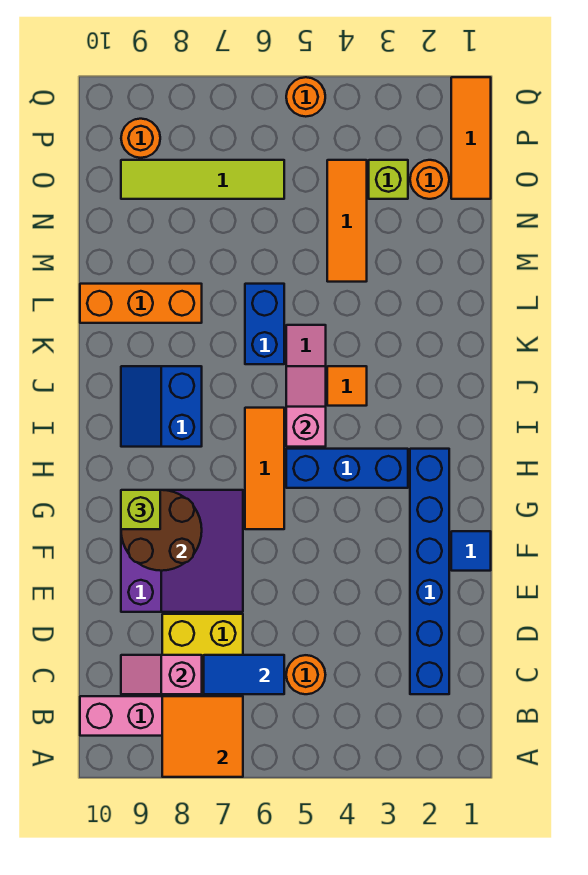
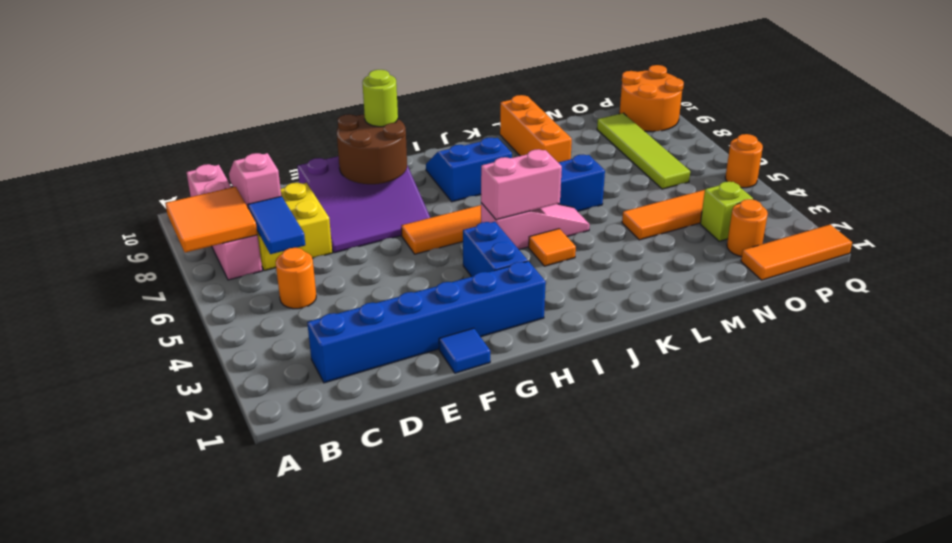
lime 1x1 brick [121,490,160,529] -> lime 1x1 round brick [362,70,398,127]
blue 1x3 brick [286,449,408,488] -> blue 1x2 brick [463,222,528,277]
pink 1x2 slope [286,366,326,447] -> pink 1x2 brick [481,149,562,220]
orange 1x1 round brick [121,119,160,158] -> orange 2x2 round brick [619,65,684,132]

